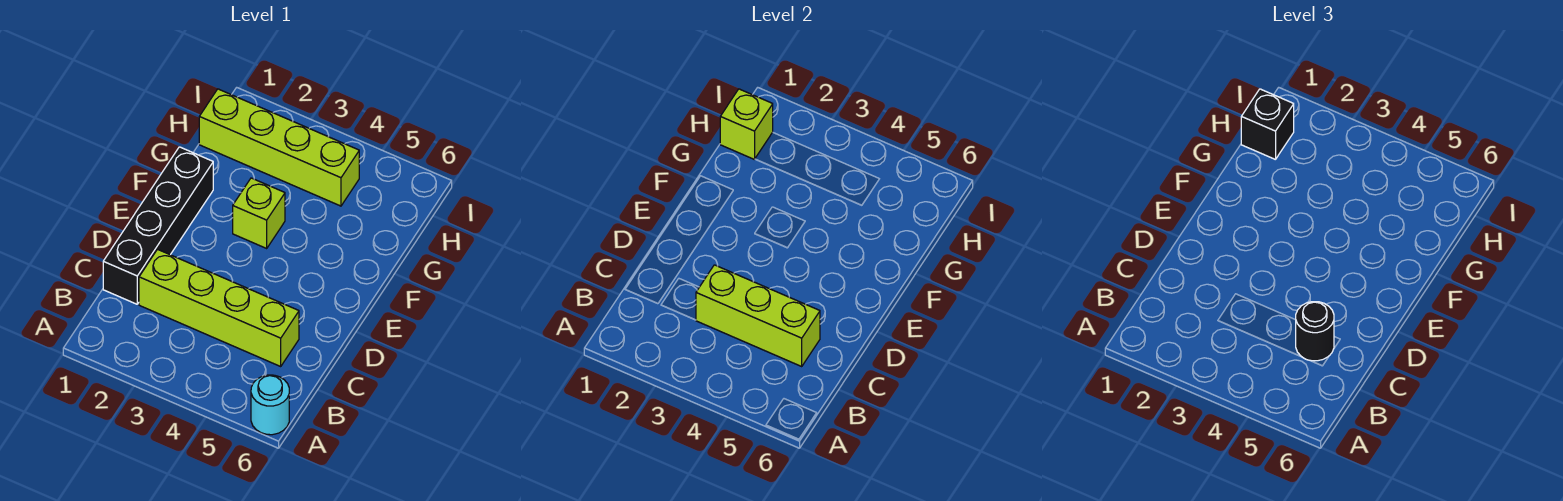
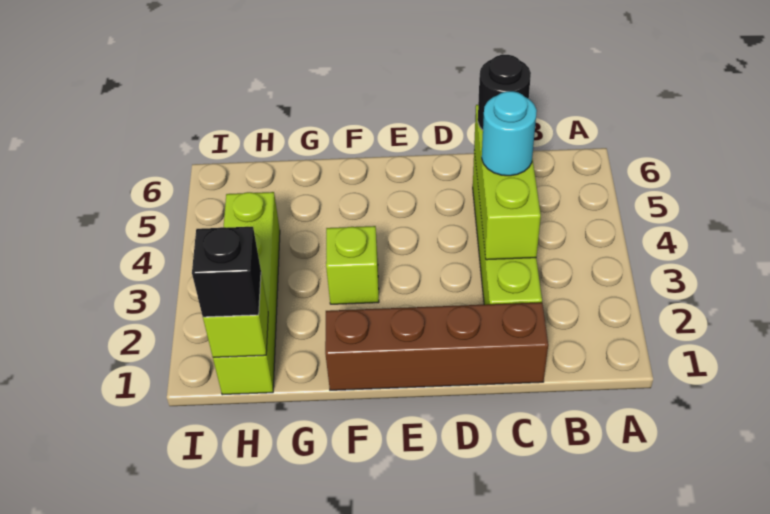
cyan 1x1 round brick [251,375,289,435] -> cyan 1x1 round brick moved to [482,91,537,176]
black 1x4 brick [103,147,213,304] -> brown 1x4 brick [325,302,548,390]

